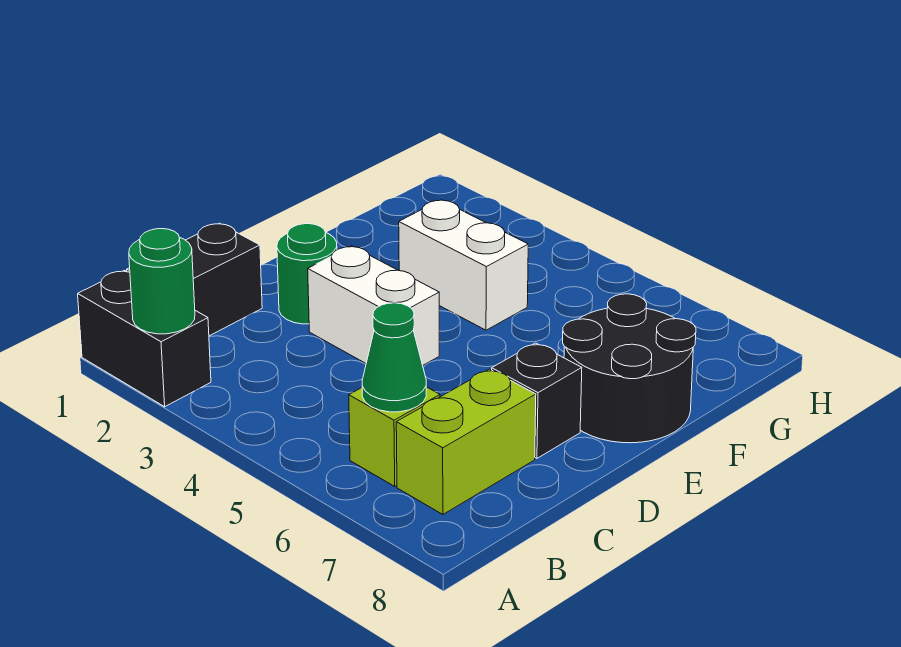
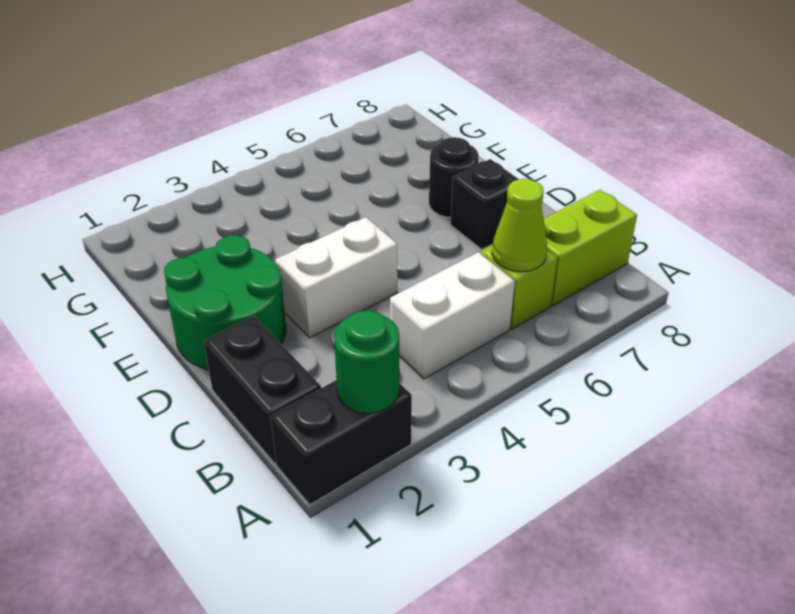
green 1x1 cone [362,303,426,412] -> lime 1x1 cone [492,179,547,272]
lime 1x2 brick [396,369,536,514] -> lime 1x2 brick turned to [544,190,637,306]
green 1x1 round brick [277,224,337,324] -> green 2x2 round brick [164,235,286,370]
black 2x2 round brick [563,294,696,443] -> black 1x1 round brick [429,137,479,218]
white 1x2 brick [399,200,528,330] -> white 1x2 brick moved to [390,252,515,379]

